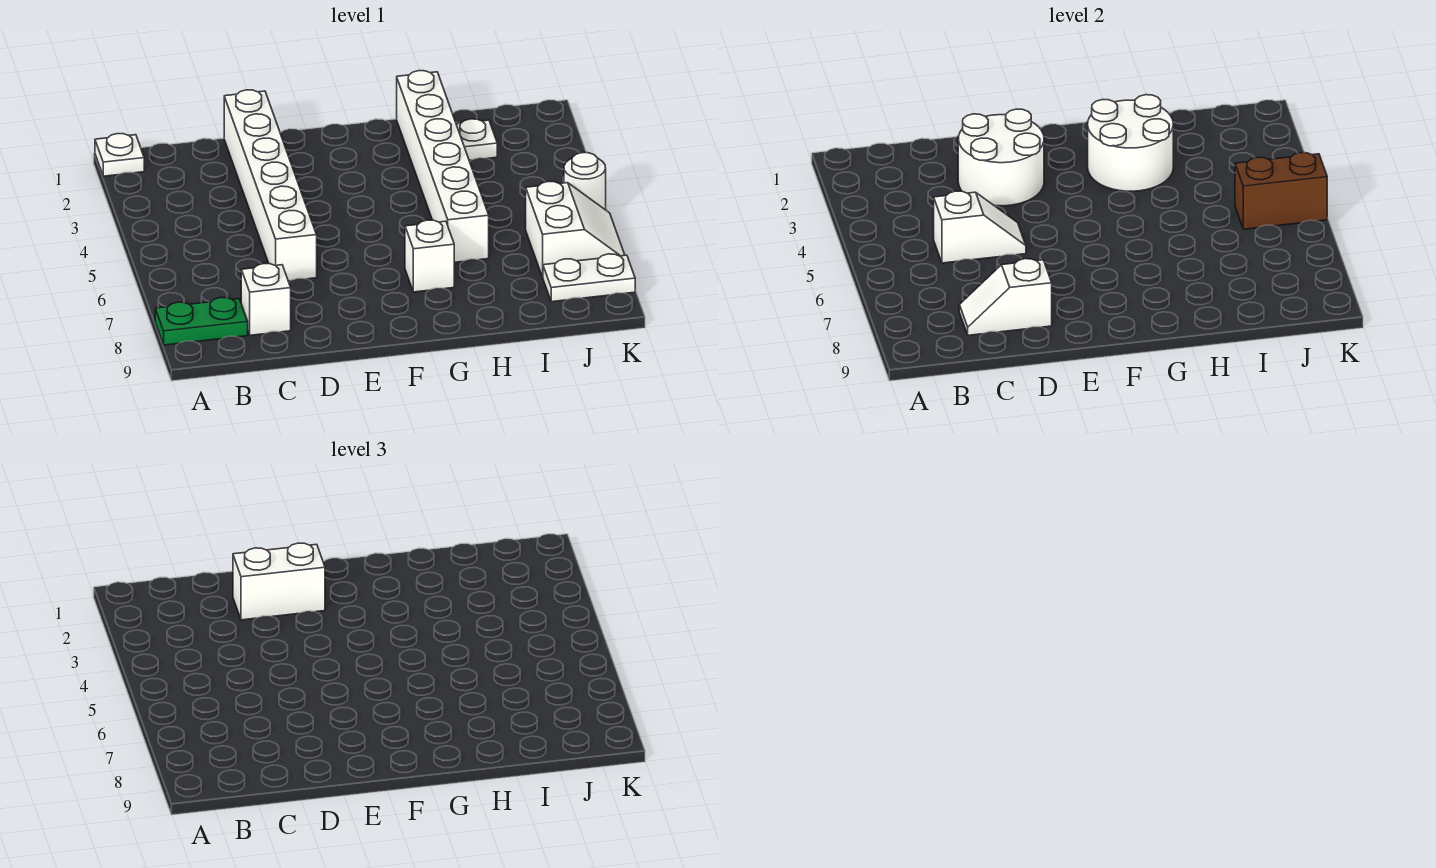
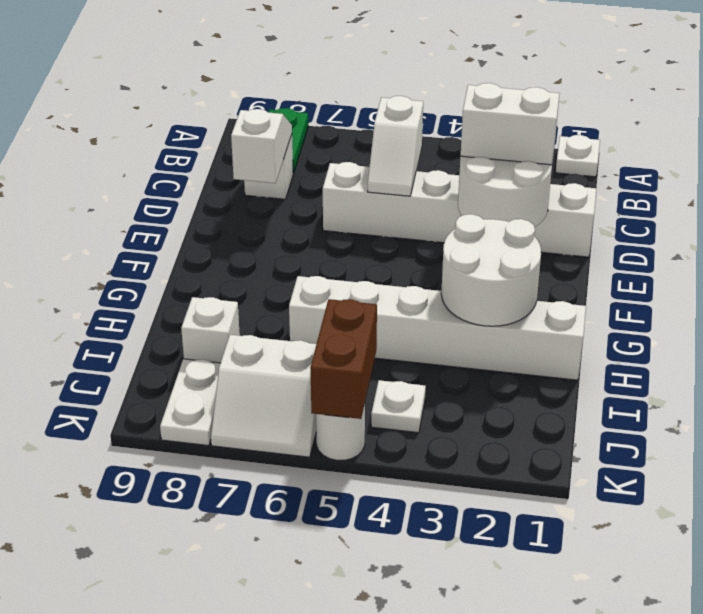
white 1x2 brick [233,543,325,620] -> white 1x2 brick turned to [461,83,560,165]
white 1x1 brick [405,220,454,292] -> white 1x1 brick moved to [181,297,240,363]
white 1x1 plate [456,119,497,160] -> white 1x1 plate moved to [371,380,426,433]

